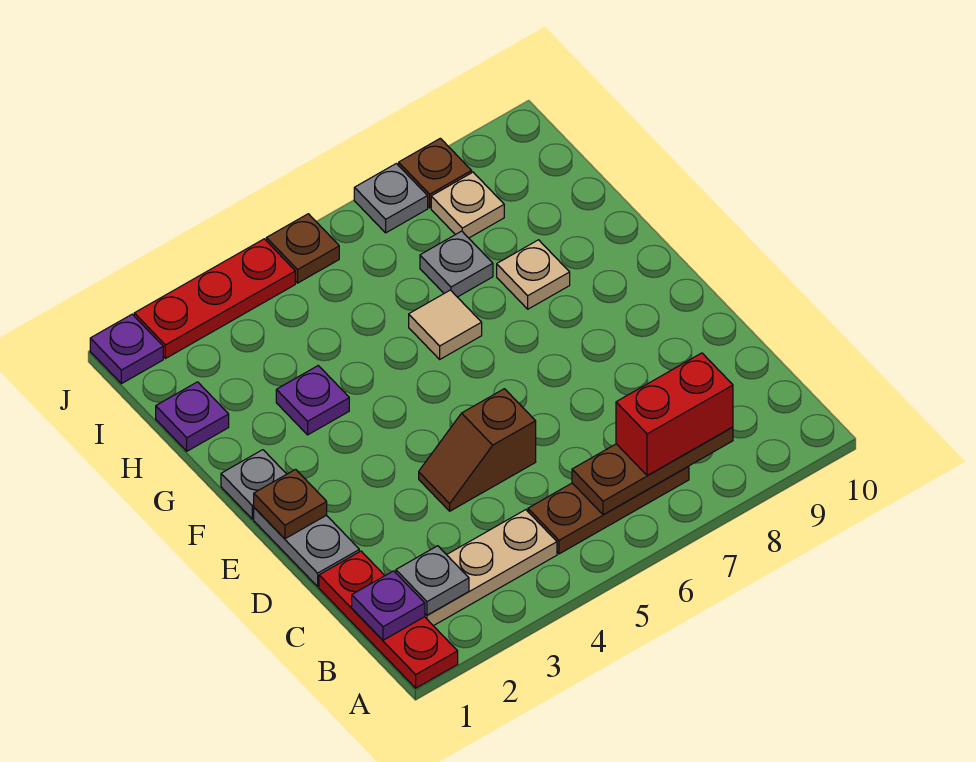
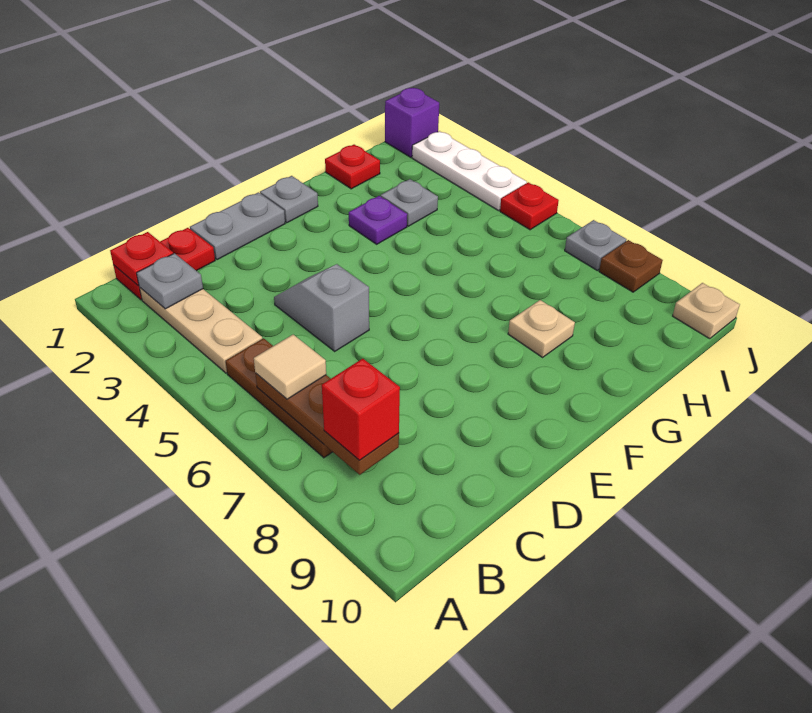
red 1x3 plate [319,551,458,688] -> red 1x2 plate [113,228,215,300]
purple 1x1 plate [352,571,425,640] -> red 1x1 plate [110,232,173,286]
red 1x2 brick [616,353,733,476] -> red 1x1 brick [322,359,400,460]
brown 1x2 slope [419,389,536,511] -> grey 1x2 slope [274,264,369,351]
brown 1x1 plate [254,469,327,539] -> none
tan 1x1 tile [409,290,482,359] -> tan 1x1 tile moved to [254,335,326,399]
purple 1x1 plate [156,382,229,451] -> red 1x1 plate [325,145,380,189]
grey 1x1 plate [420,231,493,297] -> grey 1x1 plate moved to [381,179,438,226]
tan 1x1 plate [431,172,504,238] -> tan 1x1 plate moved to [673,283,740,339]
purple 1x1 plate [90,314,163,384] -> purple 1x1 brick [385,88,439,157]
red 1x3 plate [134,239,295,359] -> white 1x3 plate [412,131,527,211]
brown 1x1 plate [266,214,339,283] -> red 1x1 plate [500,182,559,230]

